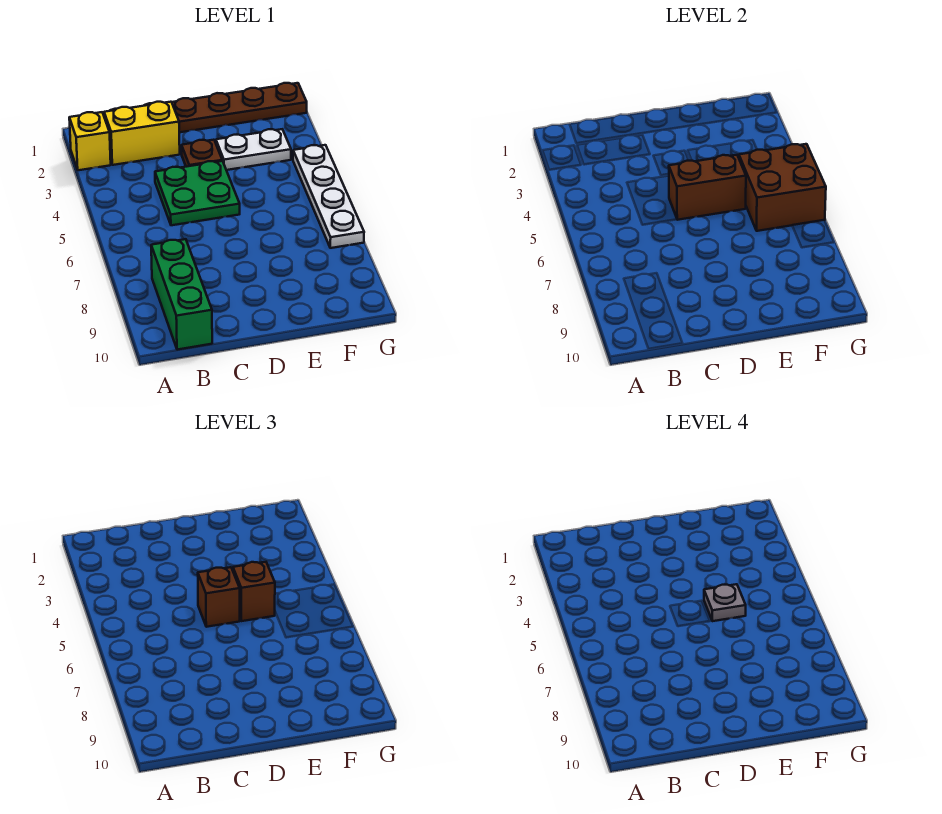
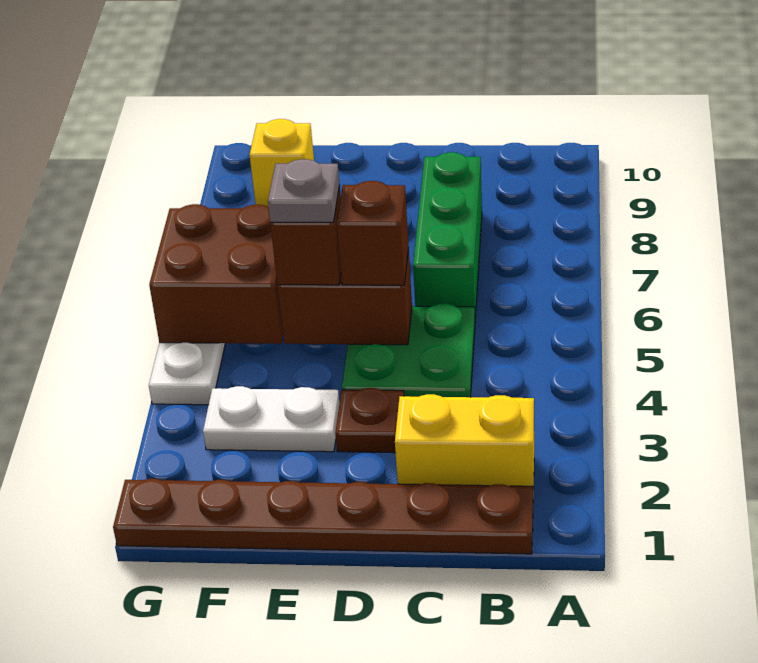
yellow 1x1 brick [69,112,111,170] -> yellow 1x1 brick moved to [250,119,314,207]
green 1x3 brick [151,239,212,350] -> green 1x3 brick moved to [413,152,482,318]

